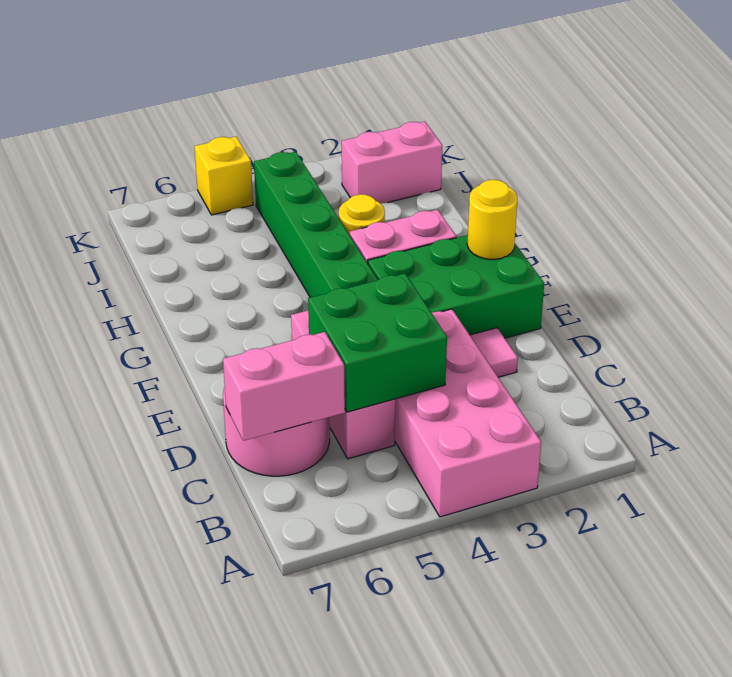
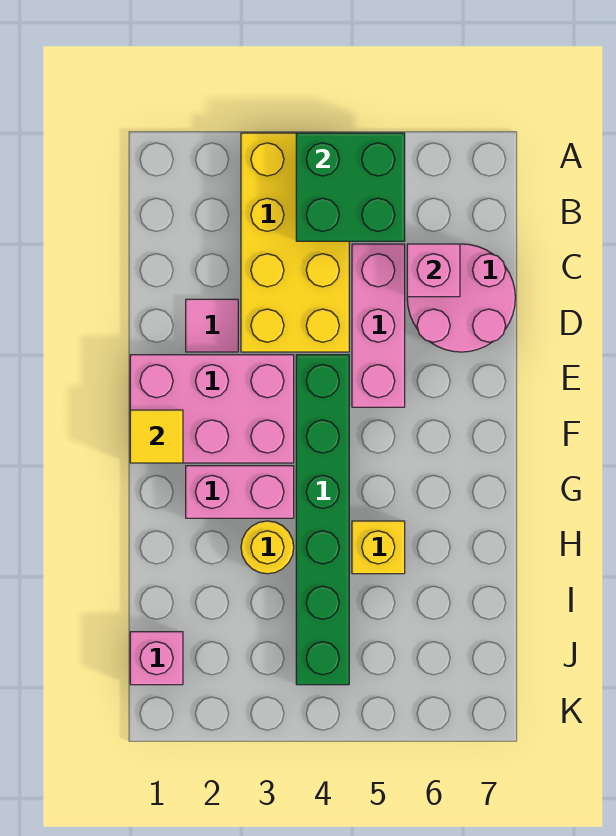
pink 2x4 brick [395,309,541,517] -> yellow 2x4 brick [241,133,349,352]
green 2x2 brick [308,273,447,412] -> green 2x2 brick moved to [296,133,405,241]
pink 1x2 brick [223,332,345,441] -> pink 1x1 brick [407,244,460,297]
green 2x3 brick [368,235,544,338] -> pink 2x3 brick [130,355,294,463]
yellow 1x1 round brick [467,180,518,260] -> yellow 1x1 tile [130,410,183,463]
pink 1x2 brick [342,121,442,204] -> pink 1x1 brick [130,632,183,685]
yellow 1x1 brick [194,137,253,215] -> yellow 1x1 brick moved to [352,521,405,574]

